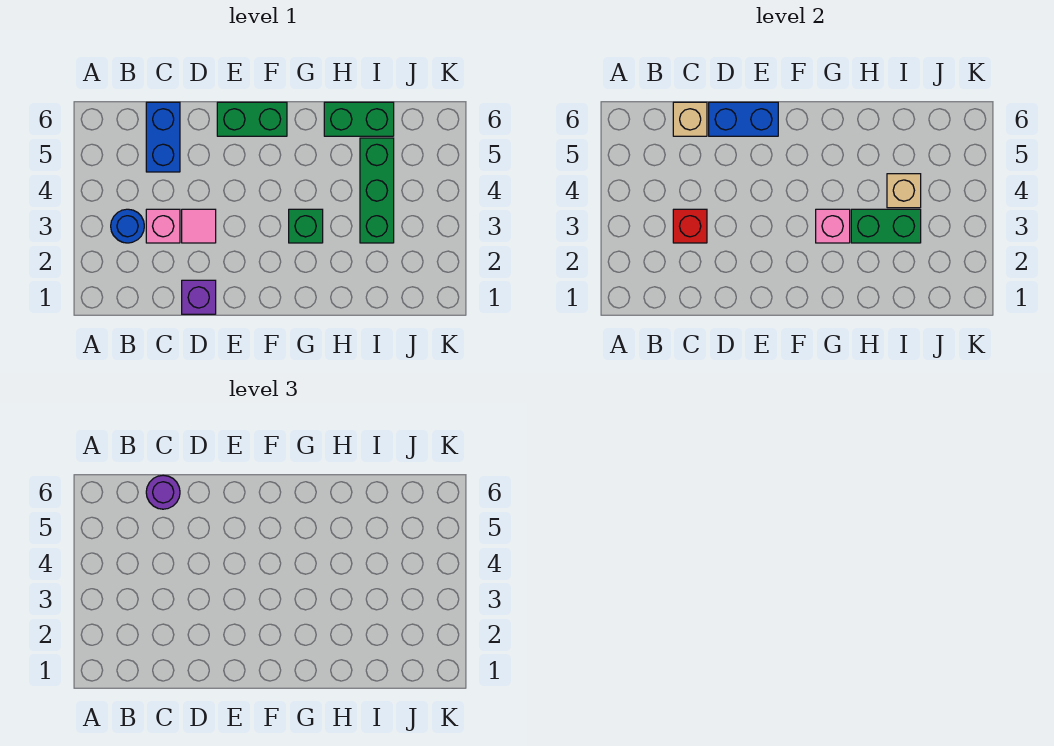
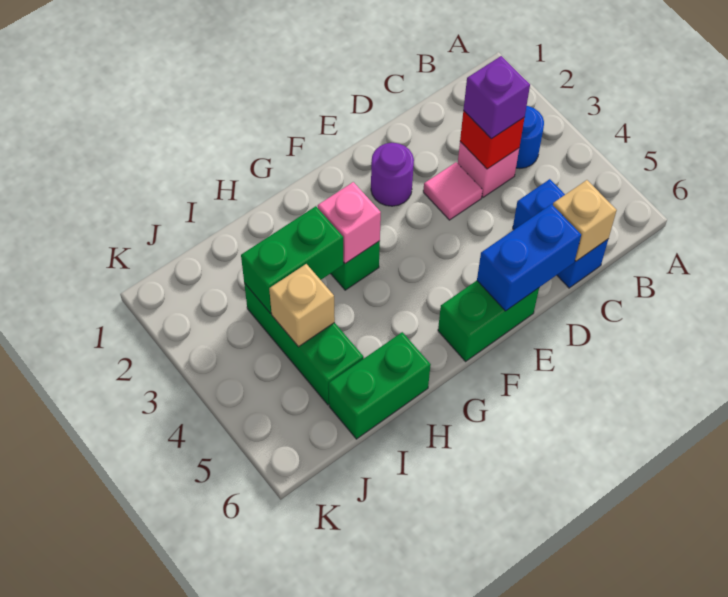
purple 1x1 round brick [146,475,180,509] -> purple 1x1 round brick moved to [371,143,414,206]
purple 1x1 brick [182,280,216,314] -> purple 1x1 brick moved to [463,56,530,139]

